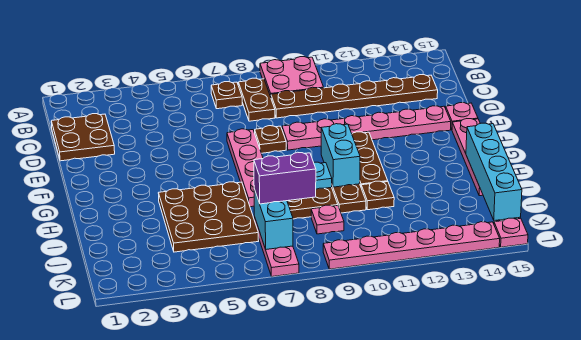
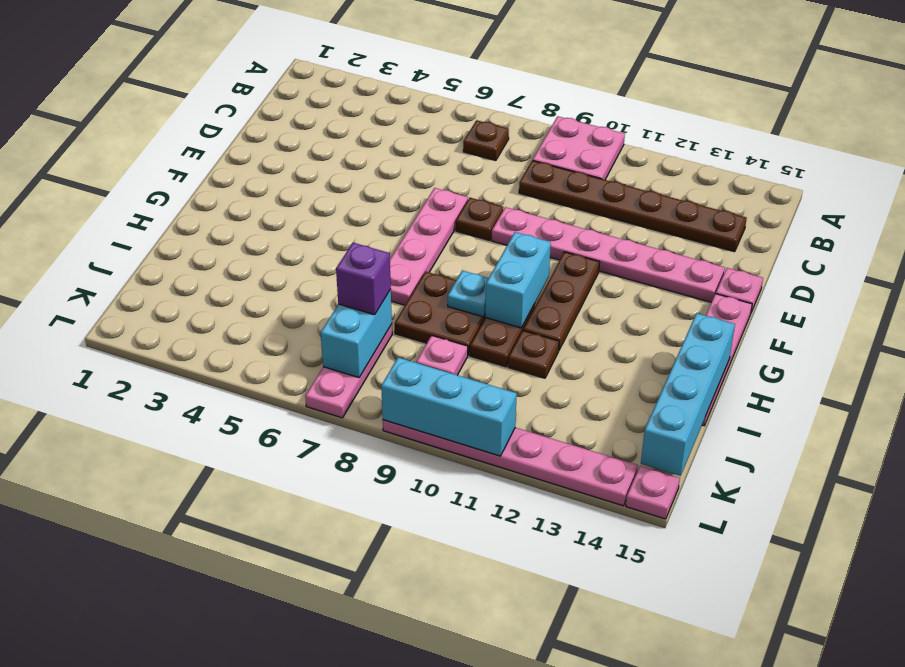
brown 1x2 plate [238,78,275,121] -> none
brown 2x2 plate [51,114,115,161] -> none
brown 3x3 plate [159,182,258,252] -> none
purple 1x2 brick [254,152,316,204] -> purple 1x1 brick [336,243,391,315]
none -> cyan 1x3 brick [381,358,517,456]

